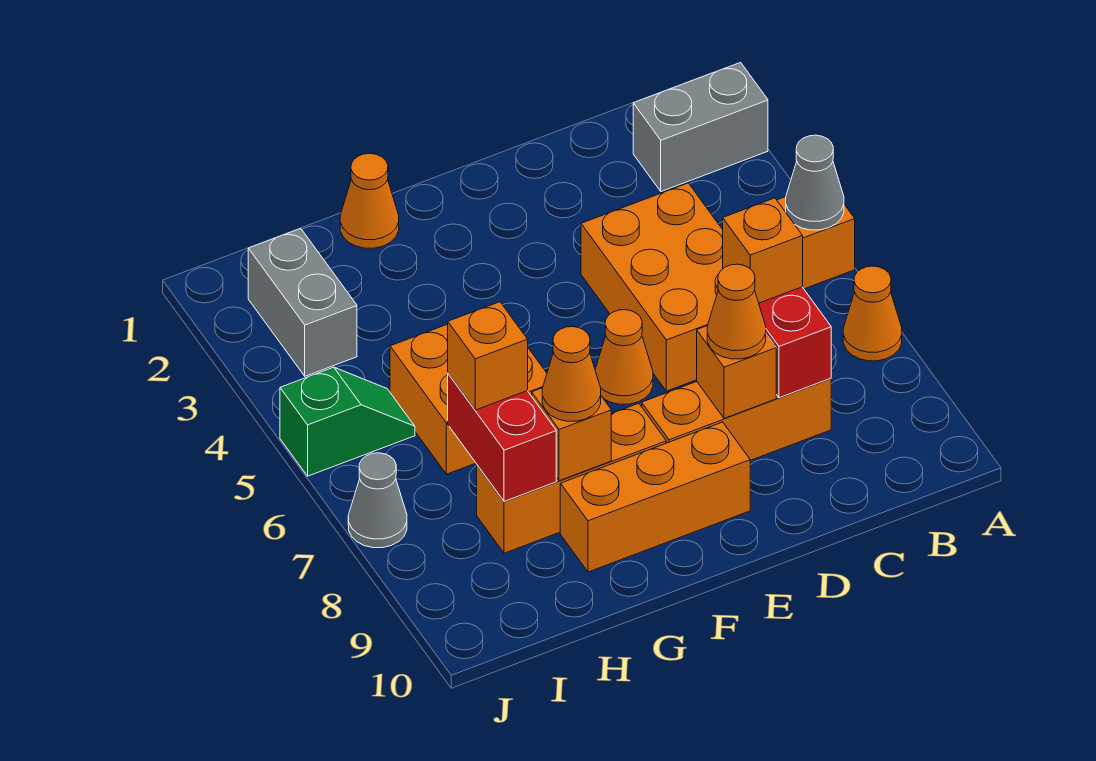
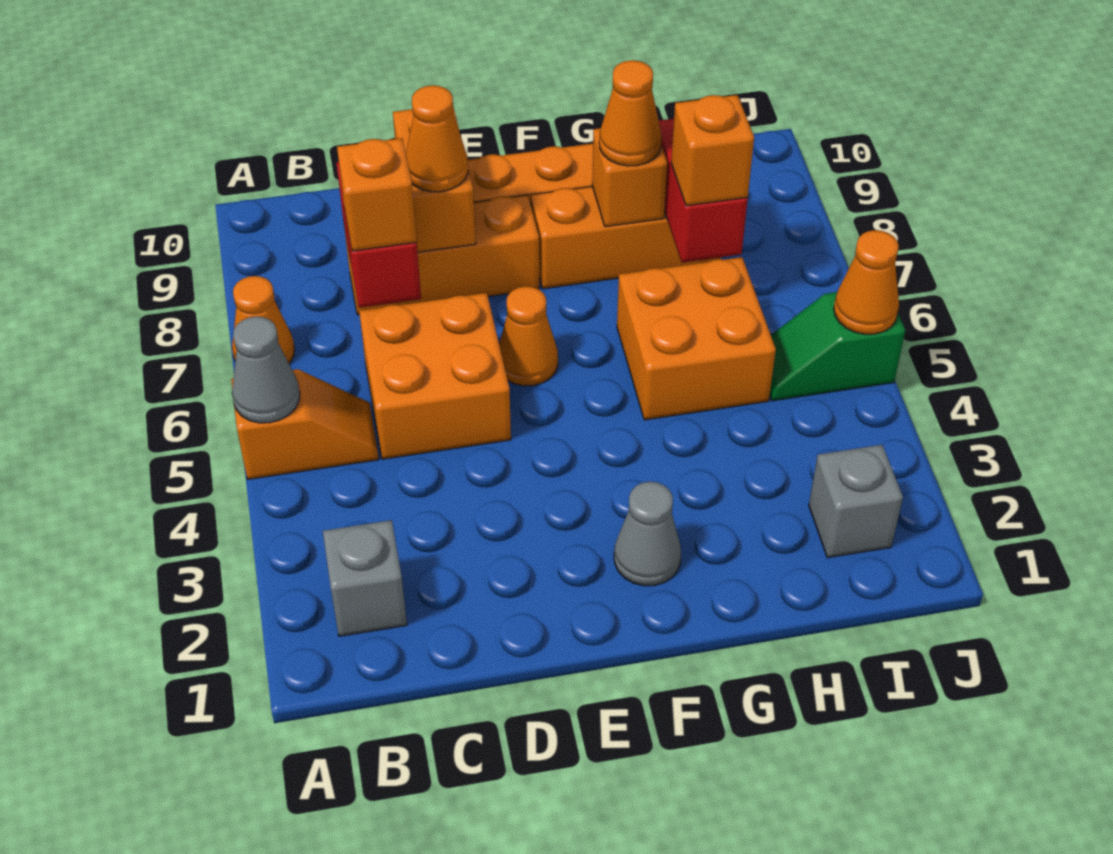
grey 1x2 brick [633,63,768,192] -> grey 1x1 brick [323,520,407,636]
orange 2x3 brick [581,183,723,391] -> orange 2x2 brick [359,293,511,459]
orange 1x1 brick [697,326,776,418] -> orange 1x2 brick [393,107,476,252]
orange 1x1 cone [340,154,399,248] -> orange 1x1 cone moved to [834,230,899,334]
grey 1x2 brick [248,228,357,376] -> grey 1x1 brick [809,445,903,558]
grey 1x1 cone [348,453,407,548] -> grey 1x1 cone moved to [614,482,681,586]

